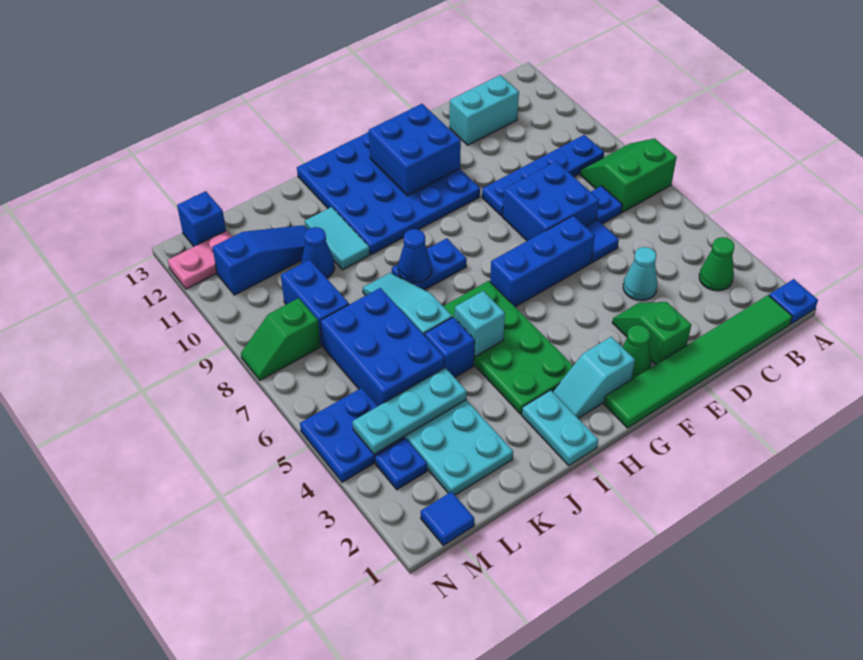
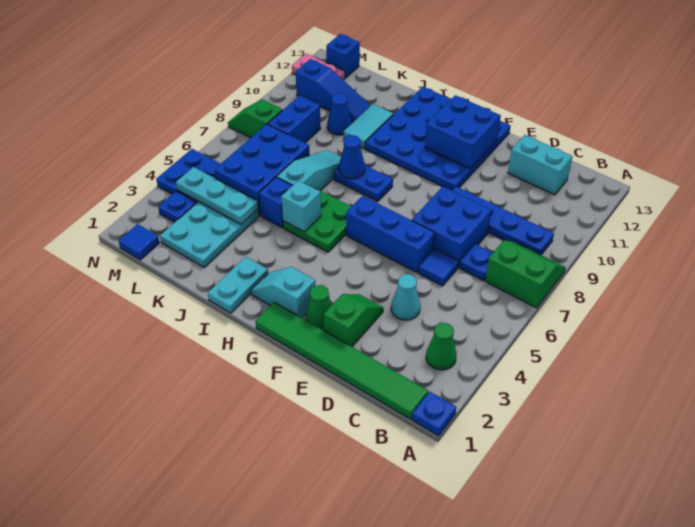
green 2x4 plate [443,281,573,414] -> green 2x2 plate [283,189,352,252]

